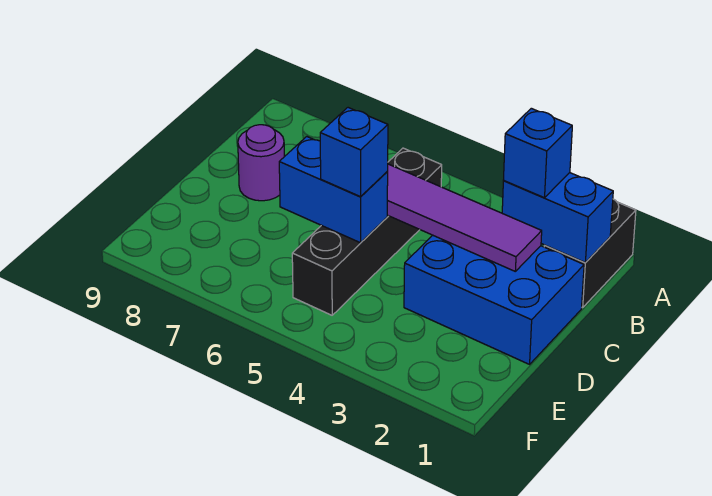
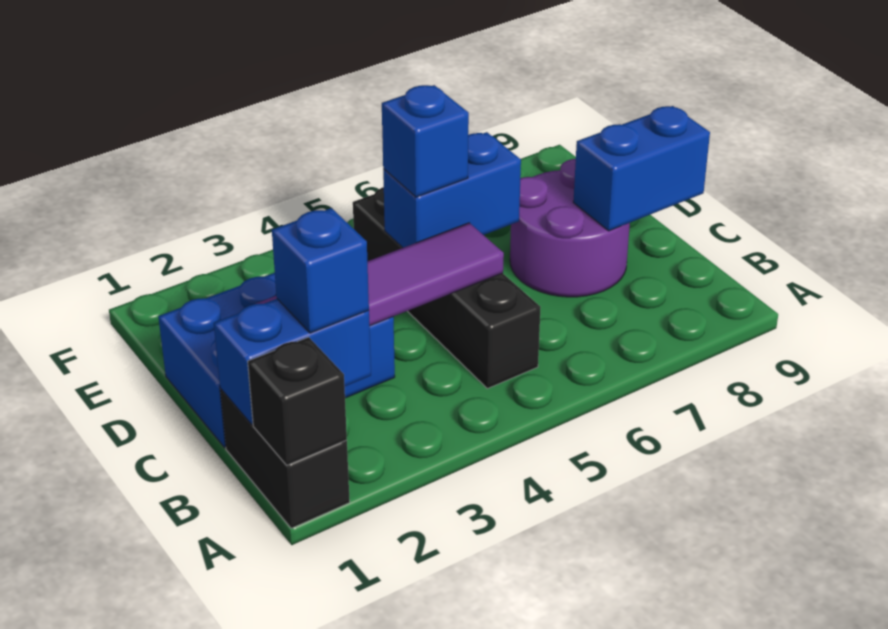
none -> black 1x1 brick [248,337,347,465]
purple 1x1 round brick [238,125,284,201] -> purple 2x2 round brick [510,159,630,297]
none -> blue 1x2 brick [573,106,710,231]

